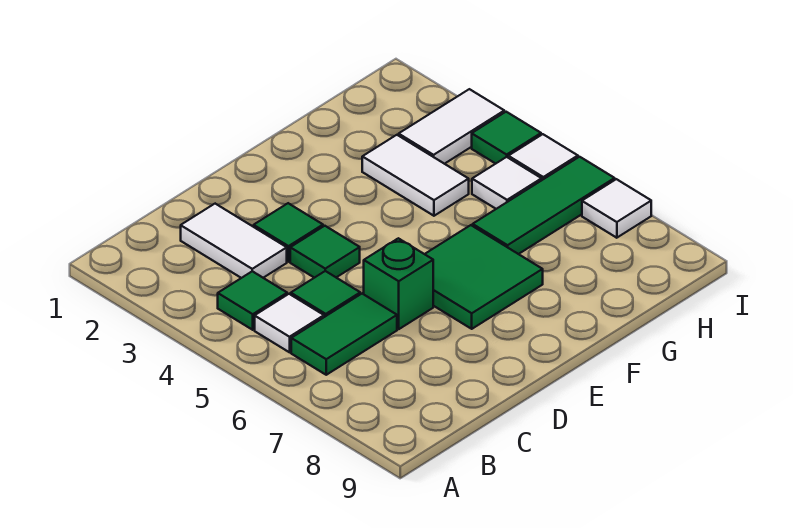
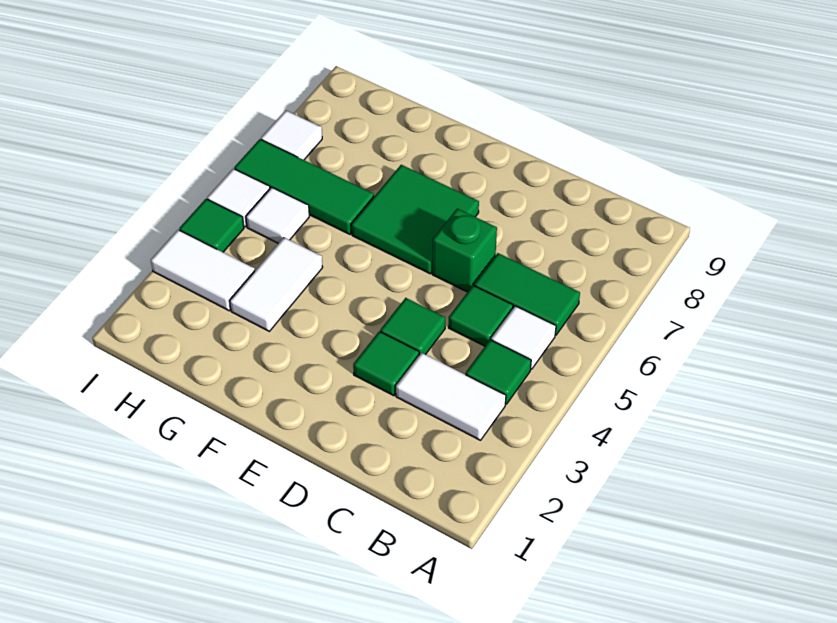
white 1x2 tile [181,204,287,278] -> white 1x2 tile turned to [396,353,506,440]

